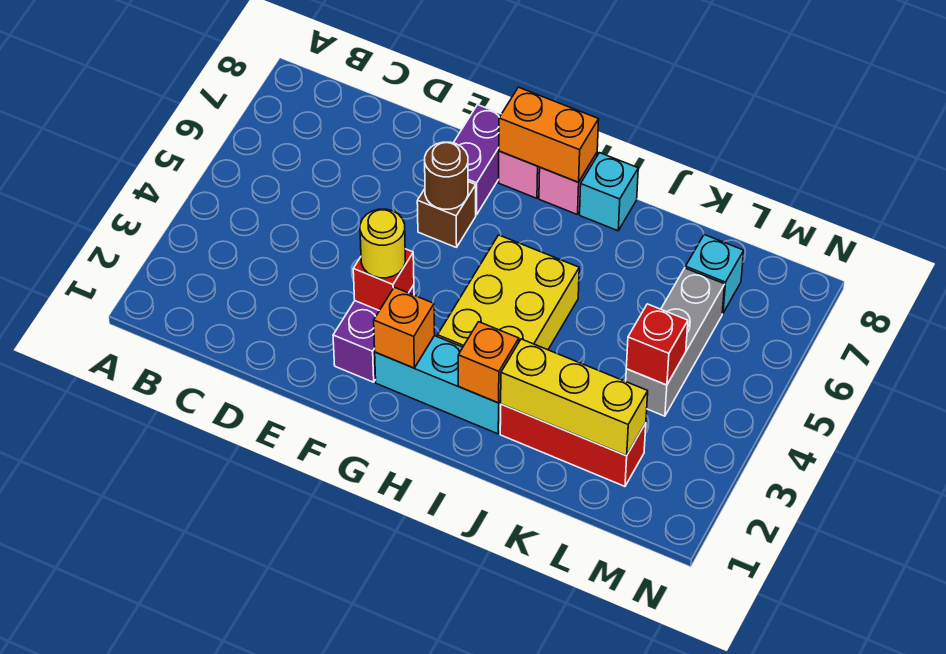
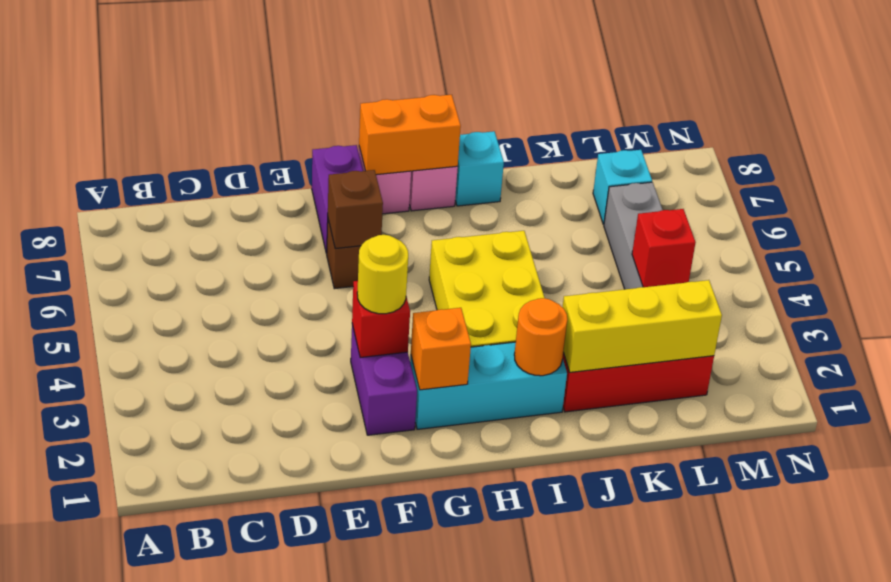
brown 1x1 round brick [425,142,468,209] -> brown 1x1 brick [327,170,383,248]
orange 1x1 brick [458,322,519,403] -> orange 1x1 round brick [514,298,567,376]

